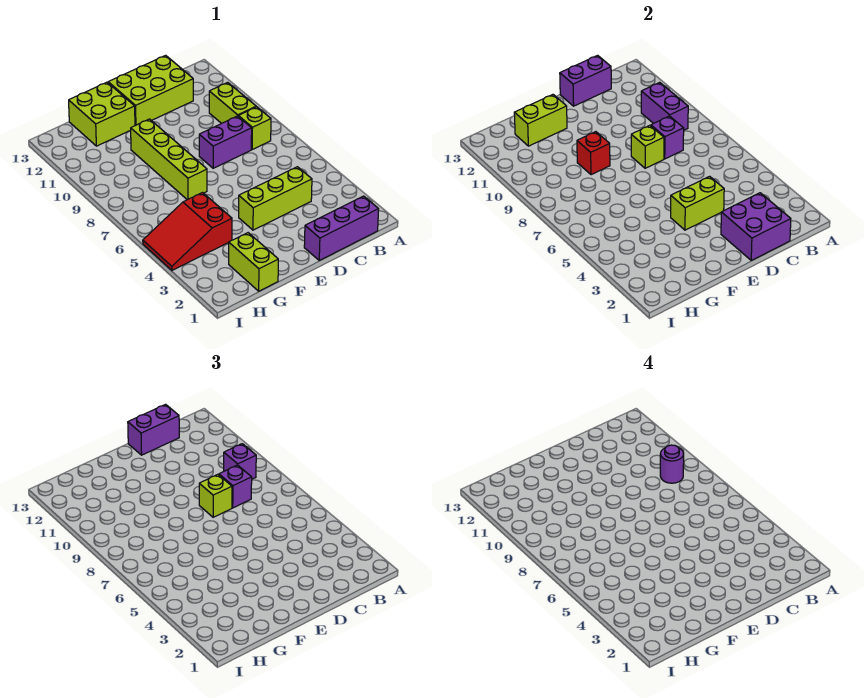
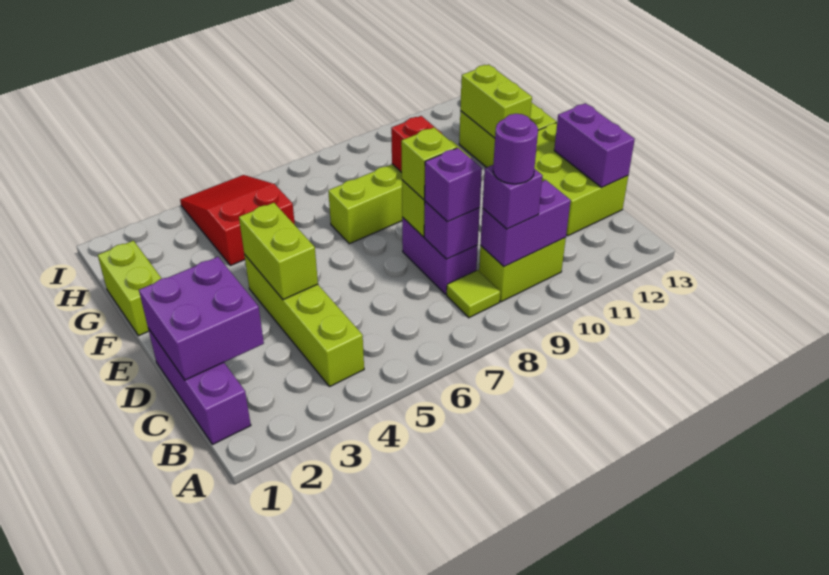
lime 1x1 brick [238,107,271,149] -> lime 1x1 tile [447,270,500,318]
lime 1x3 brick [239,167,312,230] -> lime 1x4 brick [244,254,364,387]
purple 1x2 brick [128,404,179,455] -> none
lime 1x2 brick [229,233,278,291] -> lime 1x2 brick turned to [98,241,162,336]

